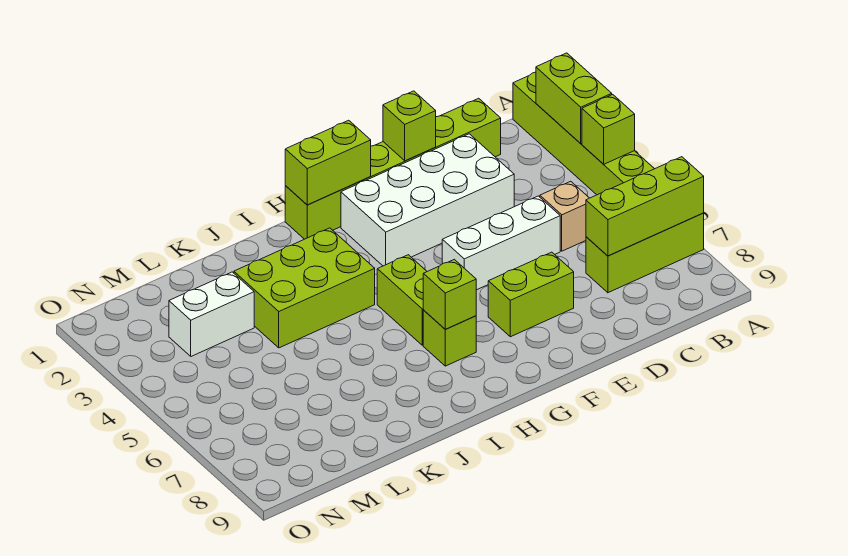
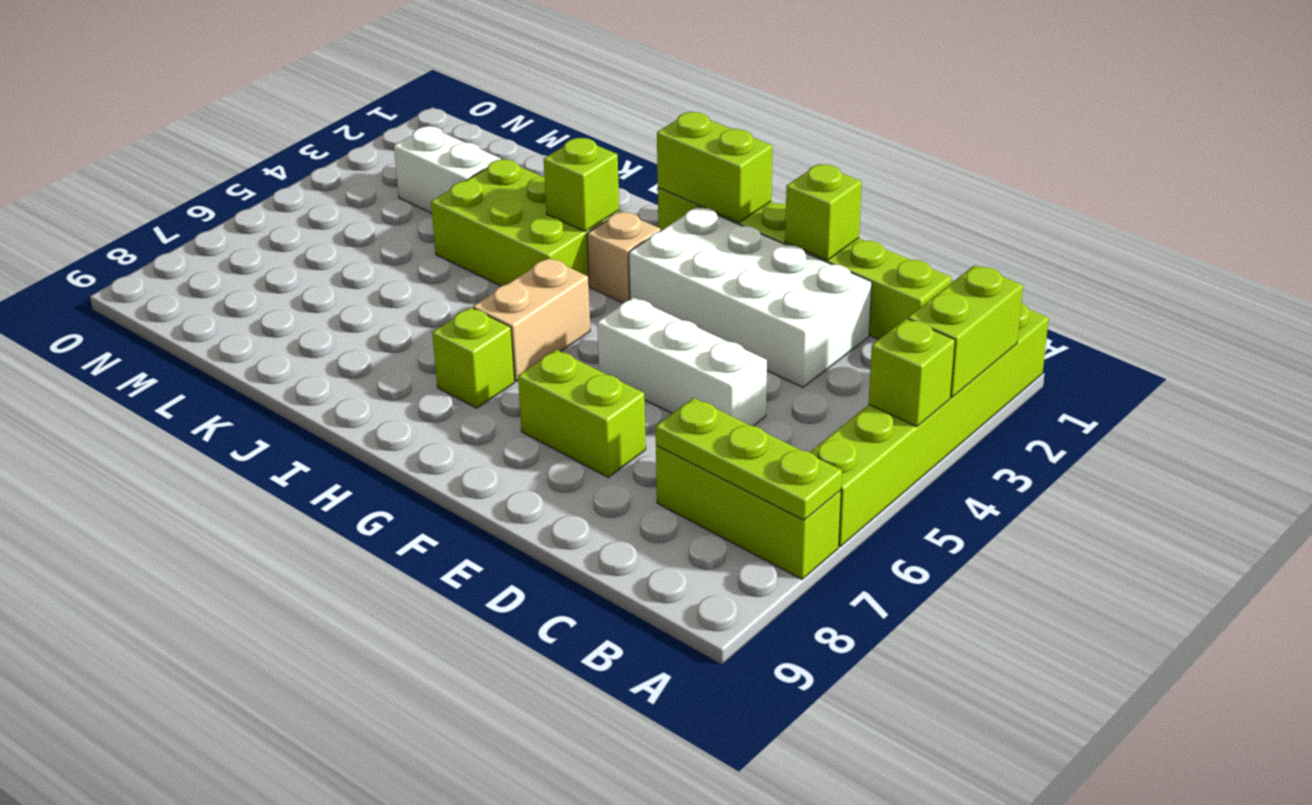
lime 1x3 brick [586,157,704,256] -> lime 1x3 plate [656,398,842,520]
tan 1x1 brick [540,181,589,251] -> tan 1x1 brick moved to [587,211,661,303]
lime 1x2 brick [377,255,427,345] -> tan 1x2 brick [473,258,590,381]
lime 1x1 brick [423,259,476,329] -> lime 1x1 brick moved to [544,138,619,231]

